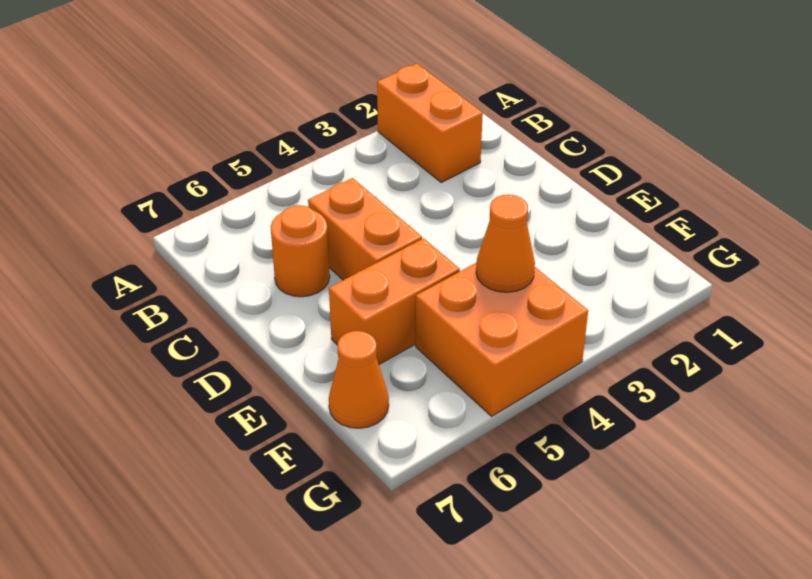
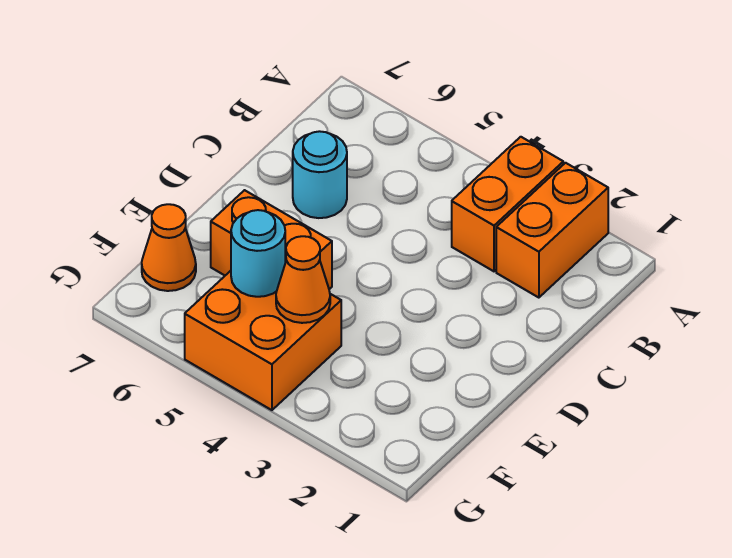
orange 1x2 brick [308,178,422,280] -> orange 1x2 brick moved to [452,137,563,271]
orange 1x1 round brick [271,205,330,297] -> cyan 1x1 round brick [293,131,347,218]
none -> cyan 1x1 round brick [231,210,285,297]

